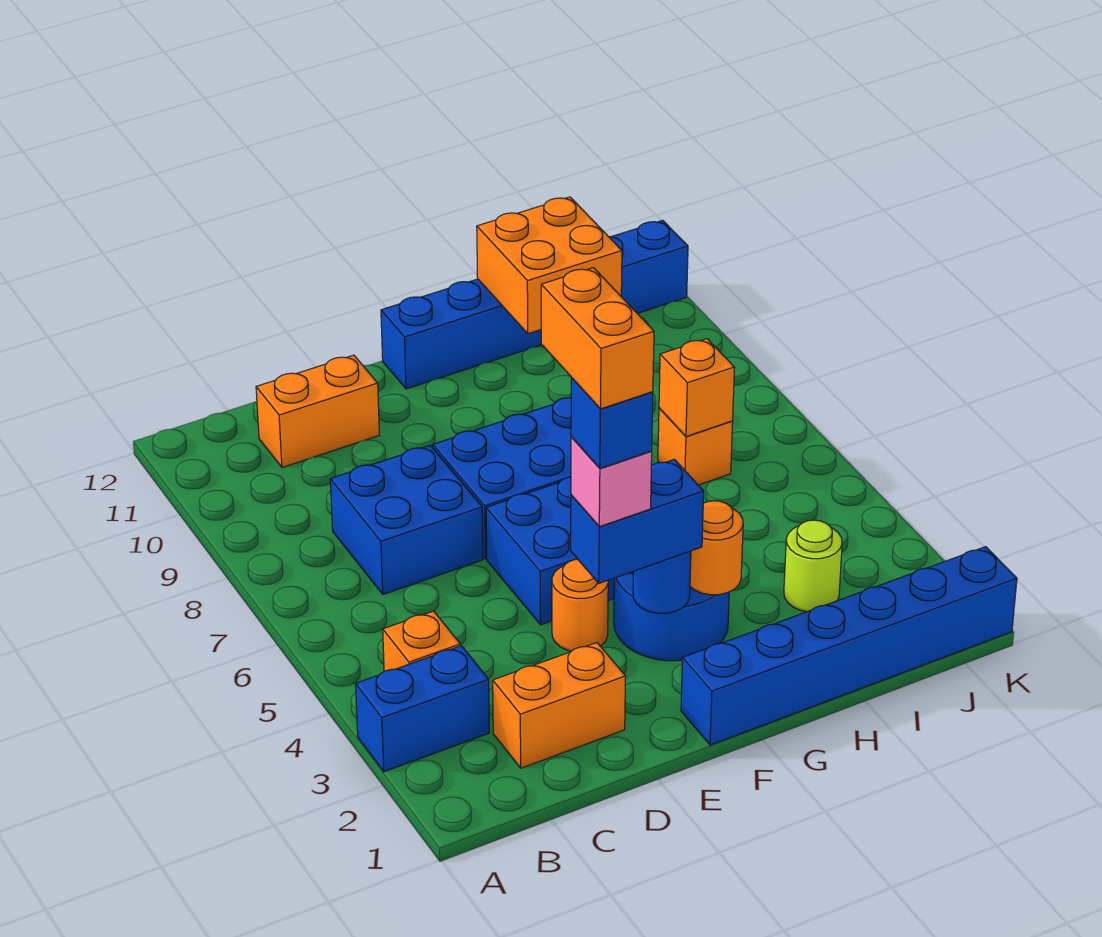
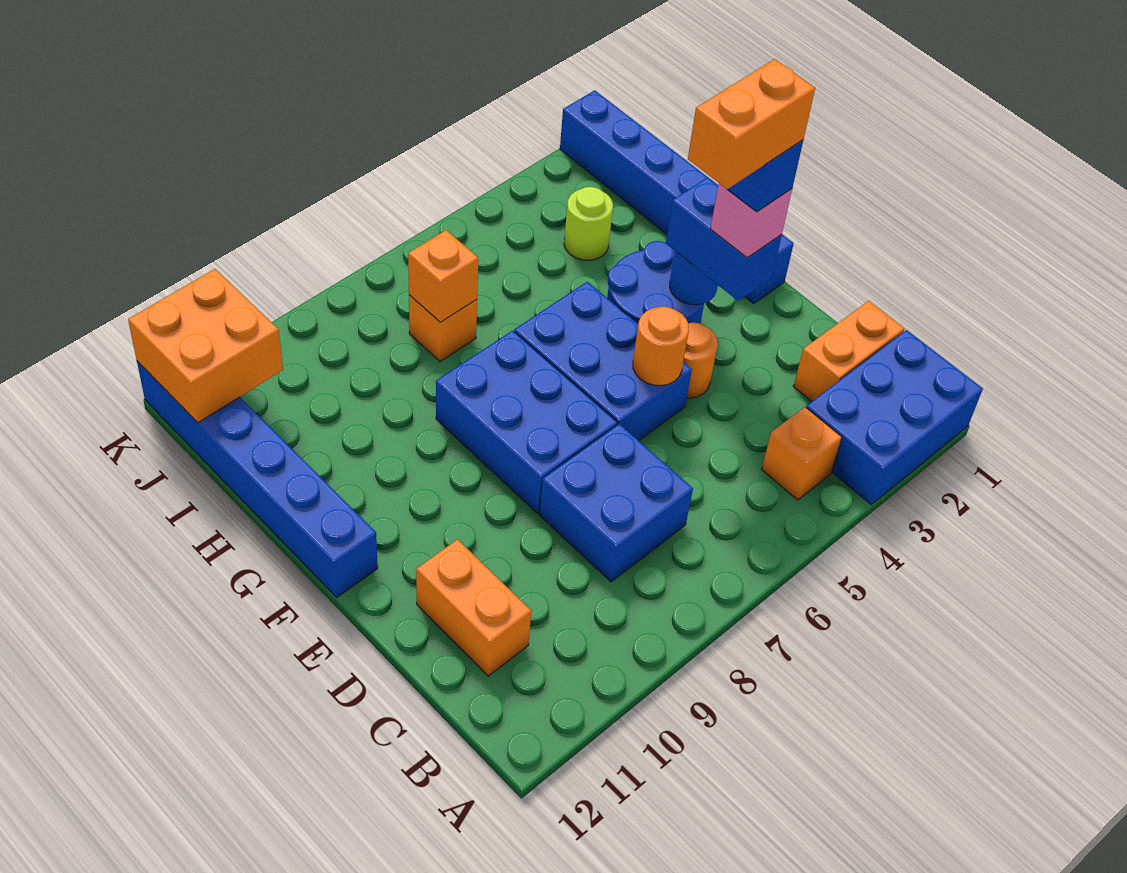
blue 1x2 brick [356,646,489,772] -> blue 2x3 brick [806,330,983,505]
orange 1x2 brick [493,643,626,768] -> orange 1x2 brick turned to [794,301,904,401]
orange 1x1 round brick [690,501,743,595] -> orange 1x1 round brick moved to [633,307,689,386]
orange 2x2 brick [477,197,622,334] -> orange 2x2 brick moved to [128,269,283,423]

